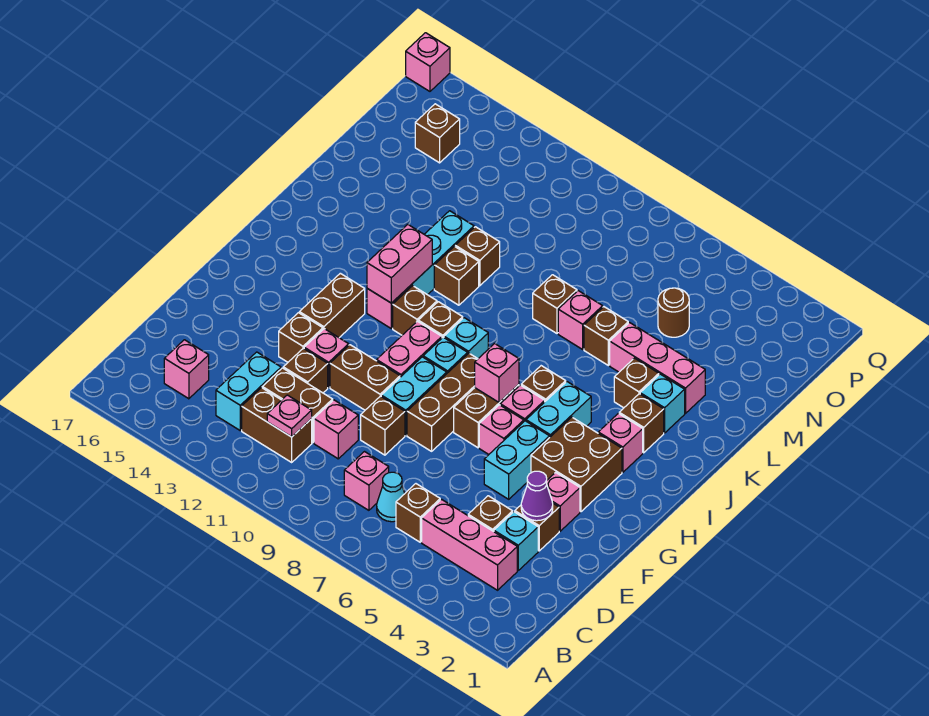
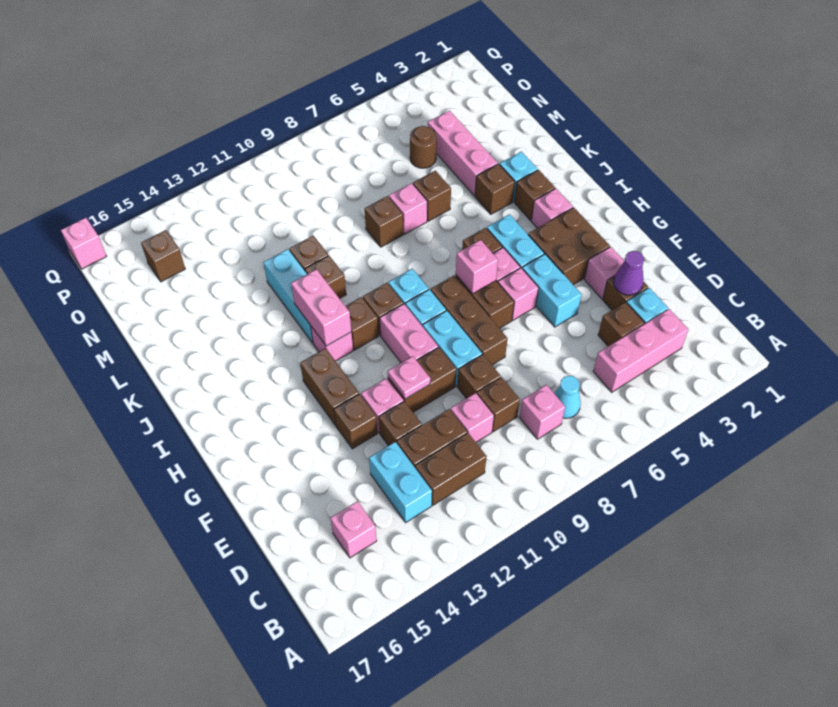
brown 1x1 brick [396,484,440,542] -> brown 1x1 brick moved to [477,377,520,432]
pink 1x1 plate [267,395,312,437] -> pink 1x1 plate moved to [388,356,430,399]
pink 1x3 brick [610,323,705,413] -> pink 1x3 brick turned to [428,111,498,196]

